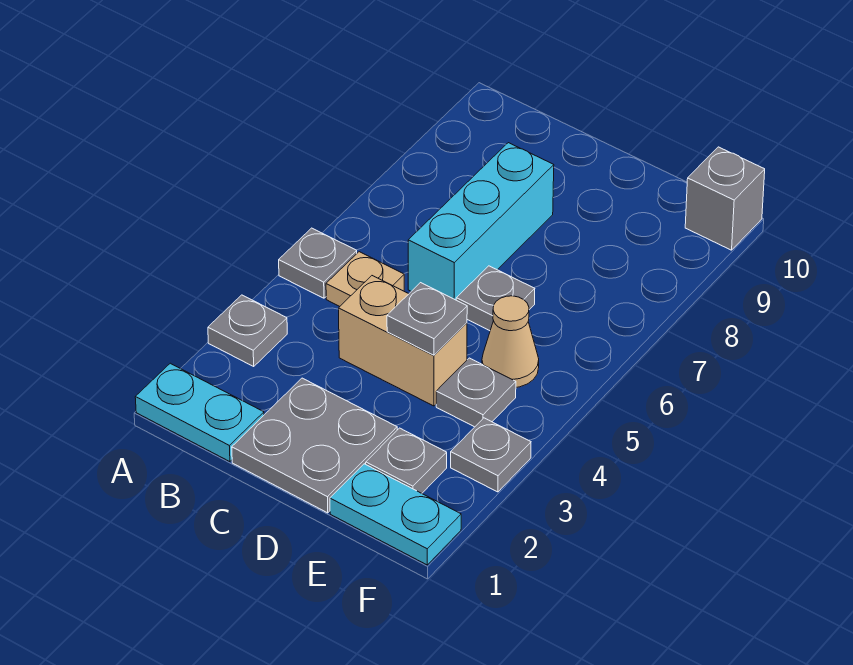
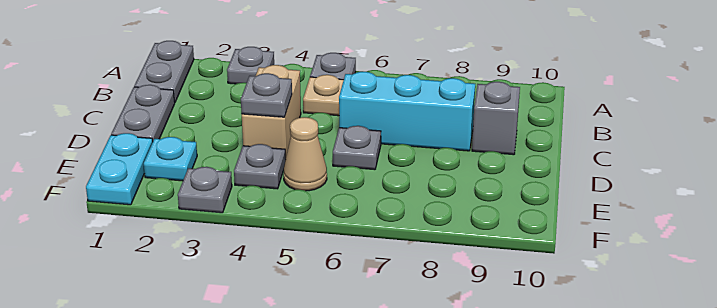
cyan 1x2 plate [135,363,264,462] -> grey 1x2 plate [134,41,194,102]
grey 2x2 plate [232,378,397,513] -> grey 1x2 plate [111,85,175,141]
grey 1x1 plate [366,428,447,493] -> cyan 1x1 plate [144,137,197,181]
grey 1x1 brick [685,147,765,250] -> grey 1x1 brick moved to [472,82,520,155]

